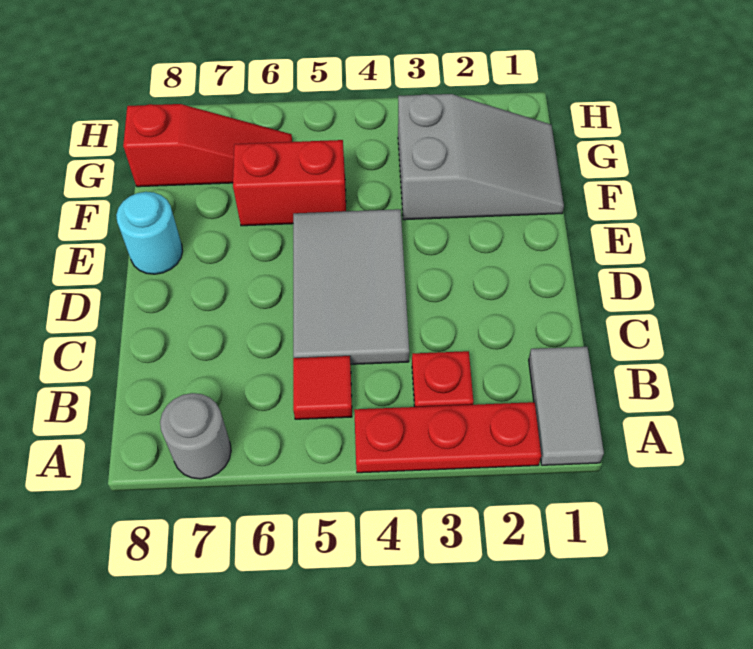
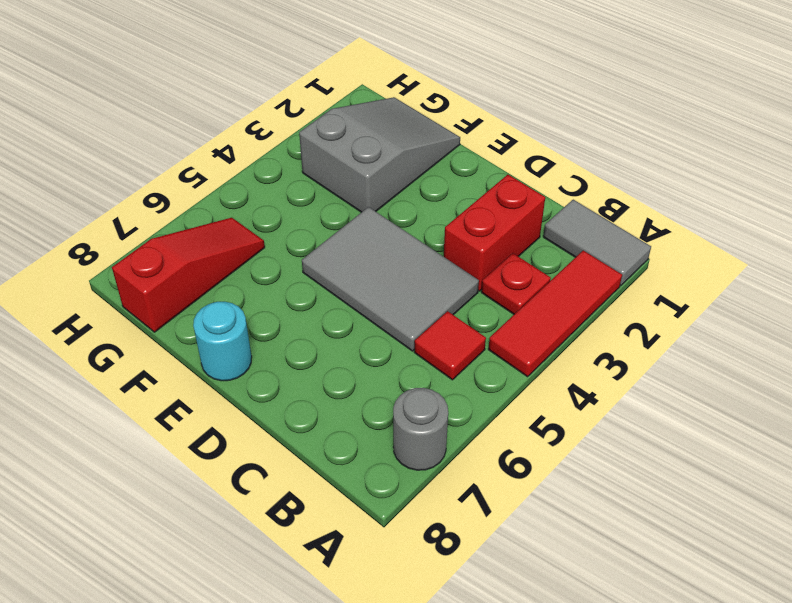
red 1x3 plate [354,402,541,473] -> red 1x3 tile [488,251,622,377]
red 1x2 brick [233,140,346,226] -> red 1x2 brick moved to [444,175,545,291]

